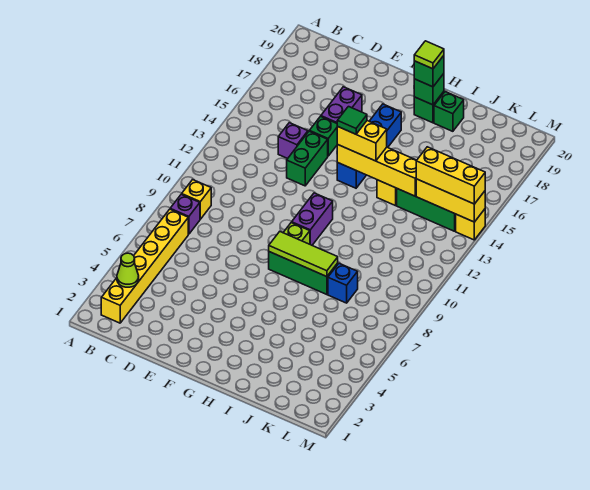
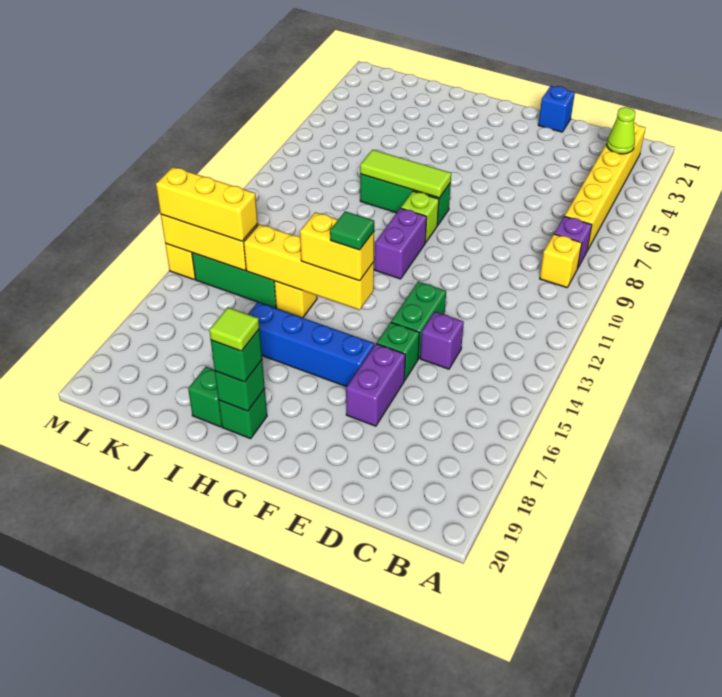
blue 1x4 brick [337,104,401,188] -> blue 1x4 brick turned to [248,302,375,387]
blue 1x1 brick [328,263,358,303] -> blue 1x1 brick moved to [538,86,575,132]

